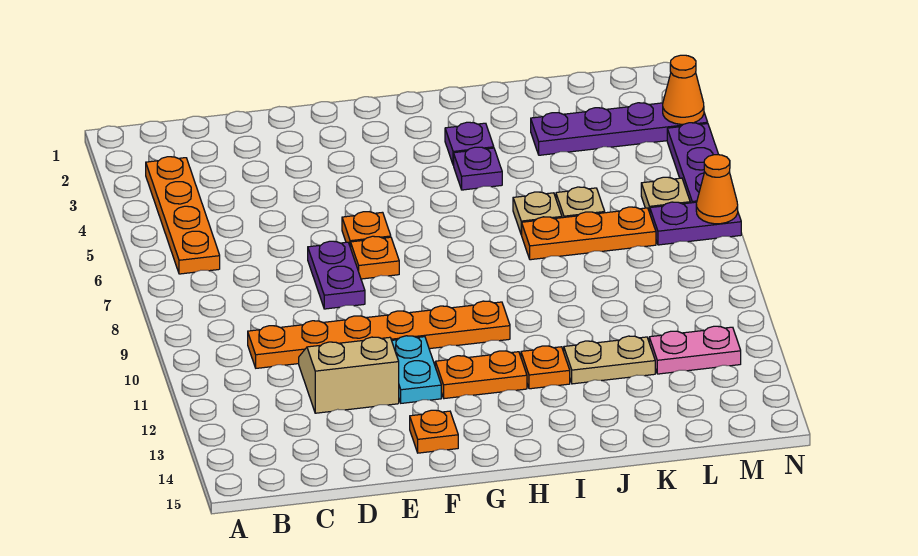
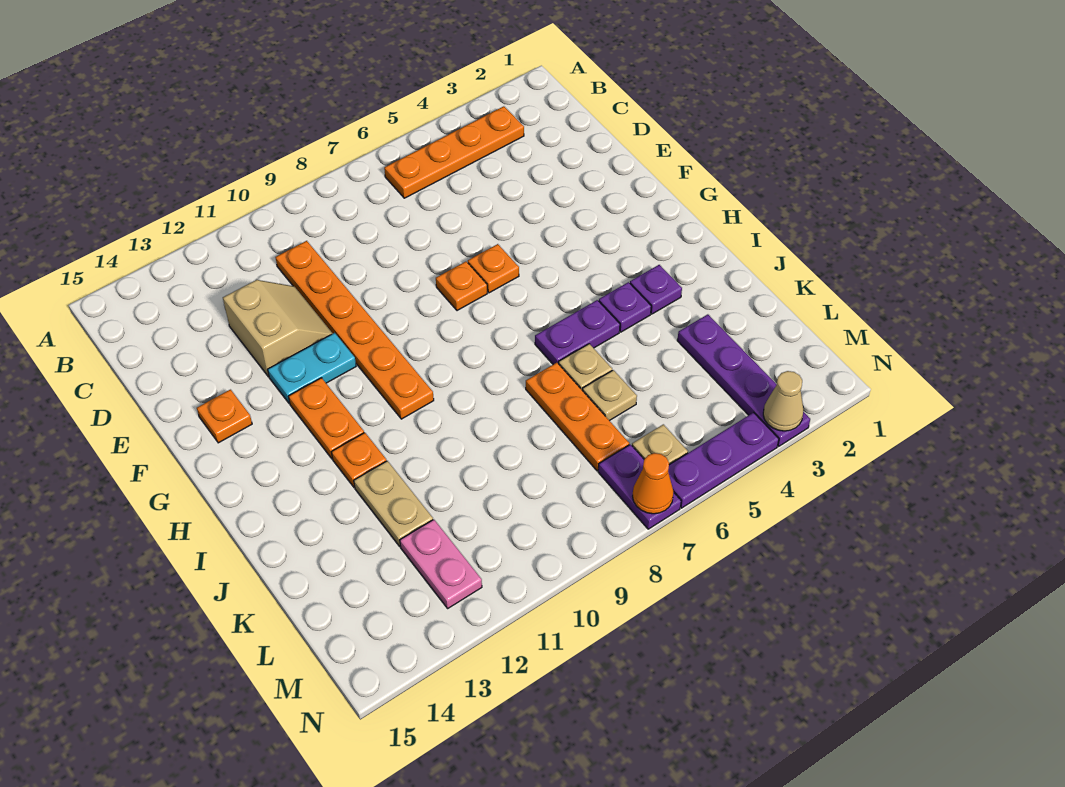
purple 1x2 plate [308,241,365,309] -> purple 1x2 plate moved to [535,300,620,364]
orange 1x1 cone [663,55,704,124] -> tan 1x1 cone [763,371,803,431]

